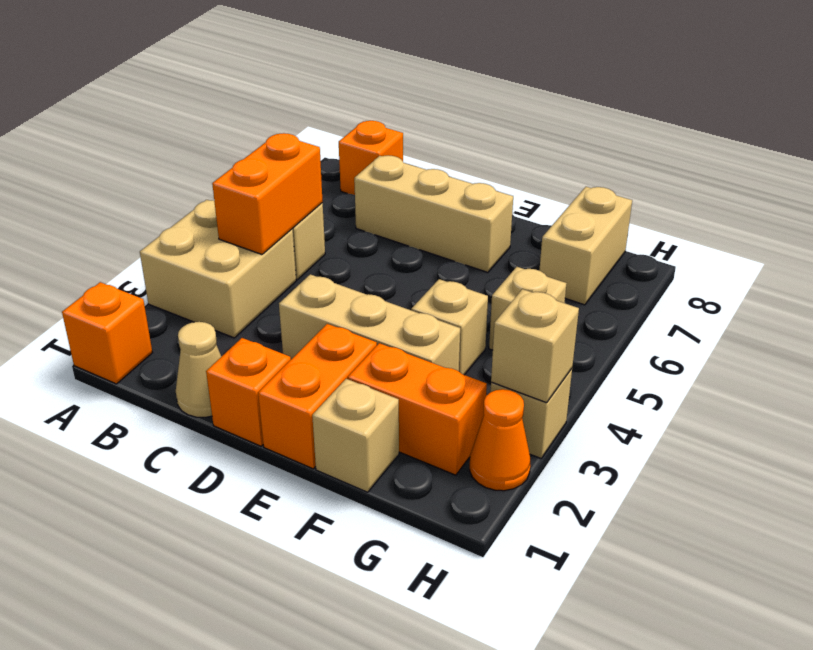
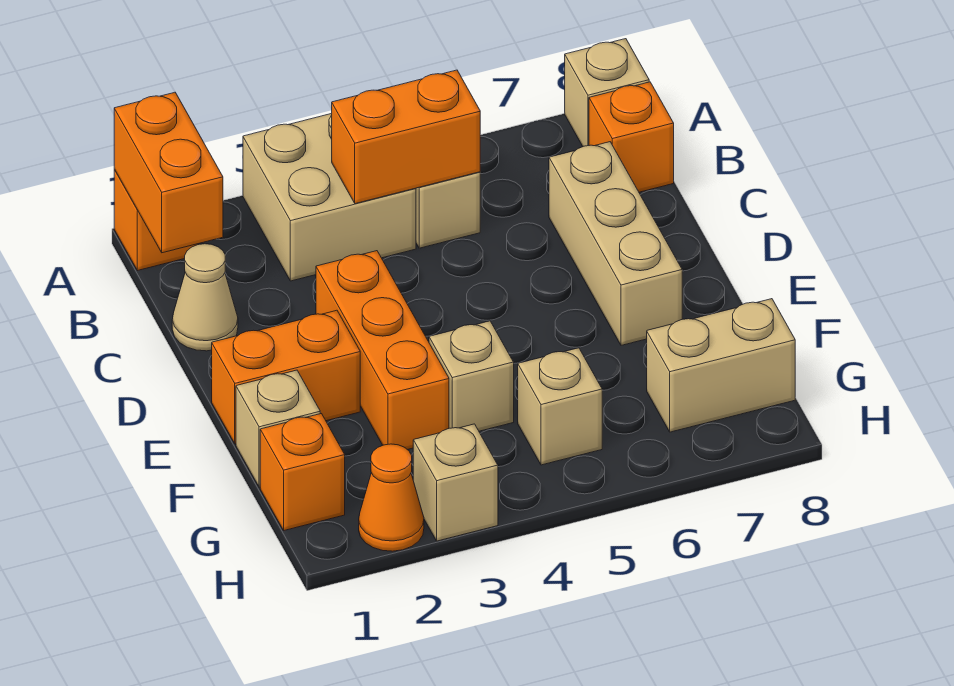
orange 1x1 brick [206,338,291,446] -> orange 1x1 brick moved to [260,414,345,530]
tan 1x3 brick [279,274,460,371] -> orange 1x3 brick [316,251,449,450]
orange 1x2 brick [348,343,487,475] -> orange 1x2 brick moved to [114,92,223,253]
tan 1x1 brick [491,289,579,403] -> tan 1x1 brick moved to [565,39,649,146]

